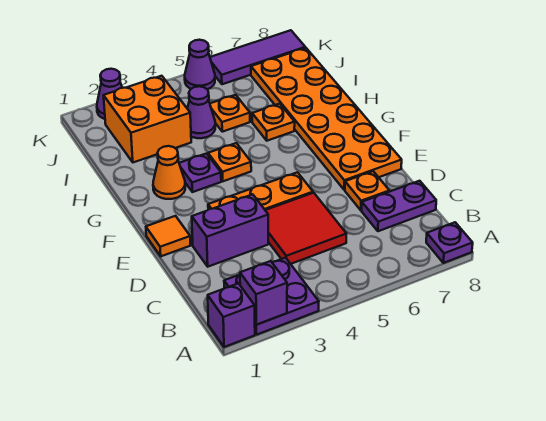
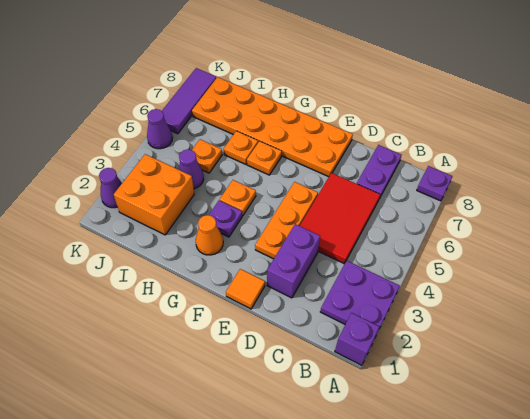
purple 1x1 brick [240,261,287,325] -> none
red 2x2 tile [265,193,346,264] -> red 2x3 tile [300,173,380,264]
orange 1x1 plate [345,171,389,210] -> orange 1x1 plate moved to [247,141,282,175]

